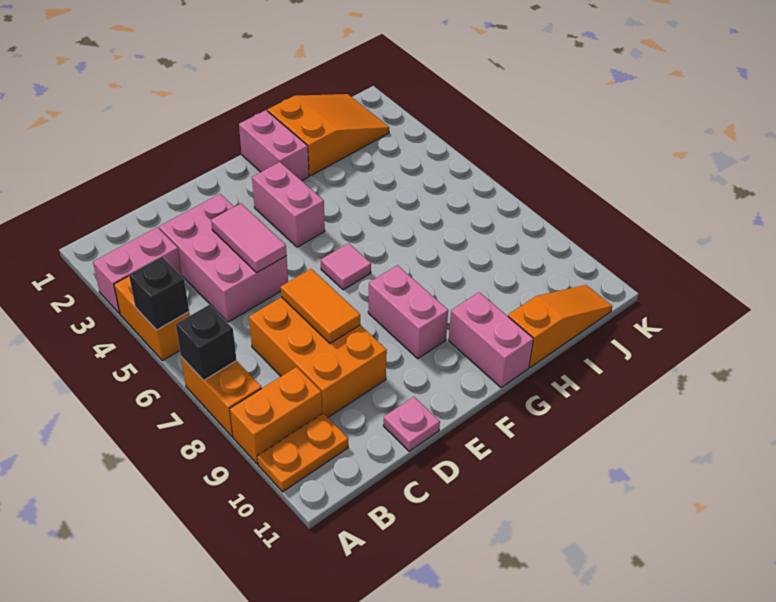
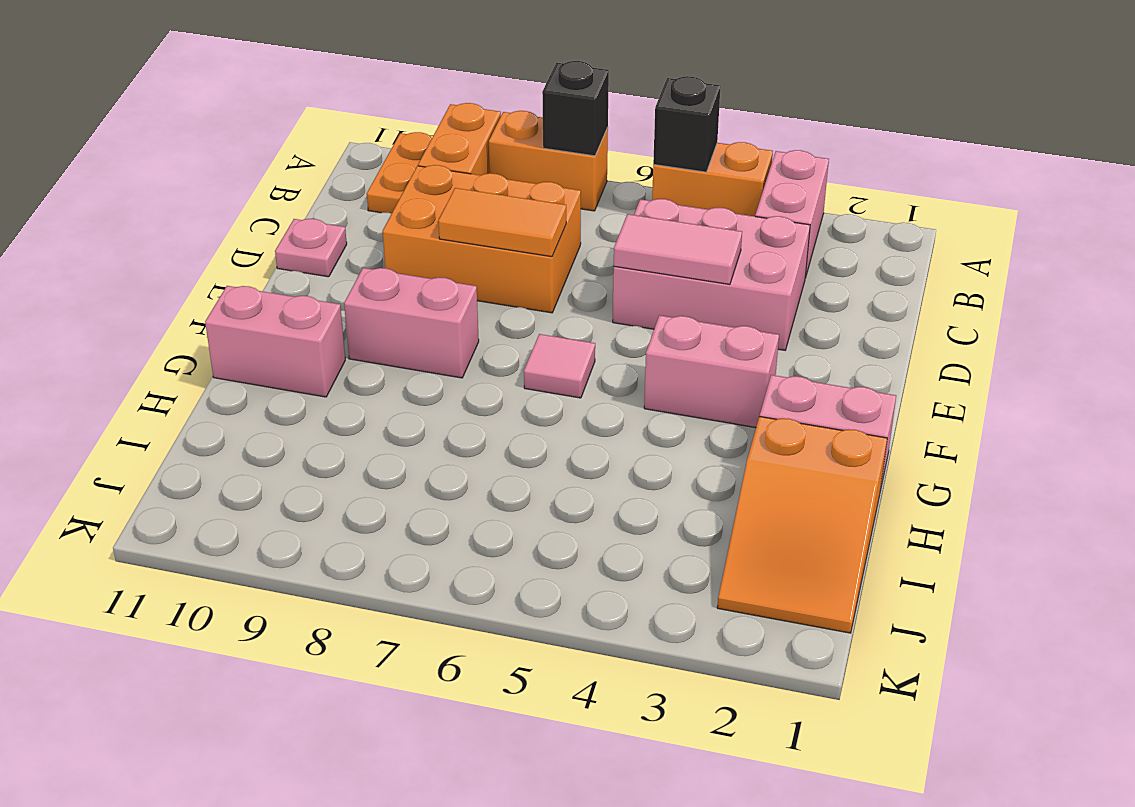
orange 1x3 slope [508,285,612,367] -> none

